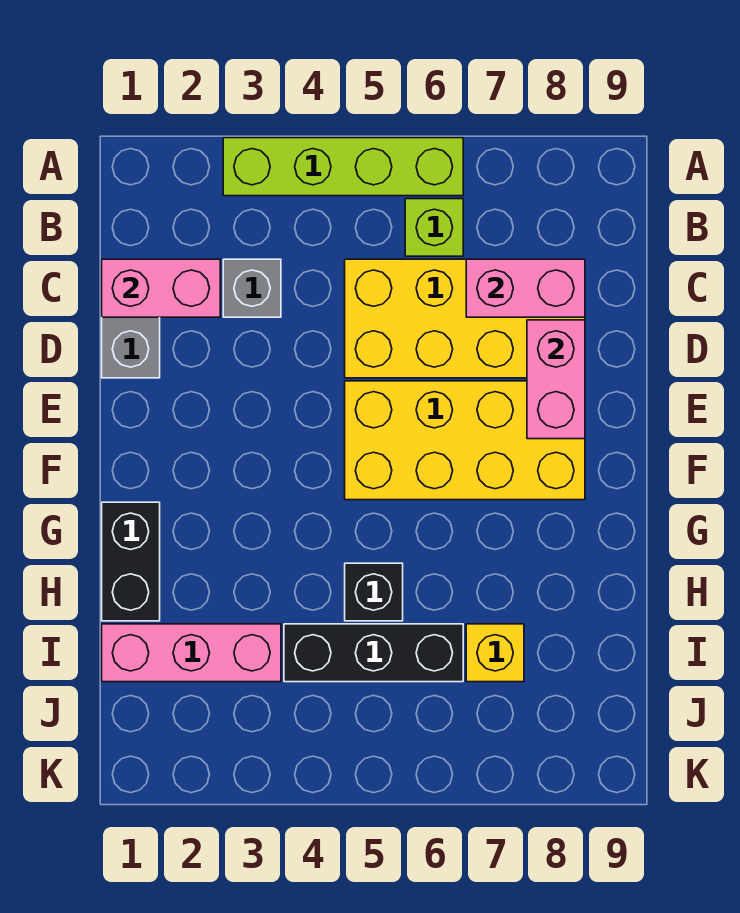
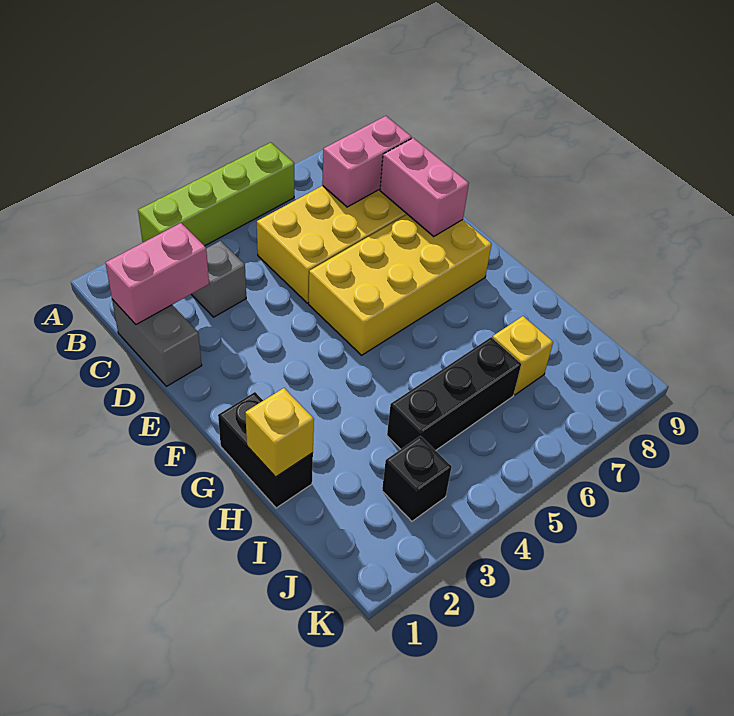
lime 1x1 brick [405,199,463,256] -> none
none -> yellow 1x1 brick [245,388,314,477]
black 1x1 brick [345,563,403,621] -> black 1x1 brick moved to [382,436,452,521]
pink 1x3 brick [102,624,281,682] -> none

